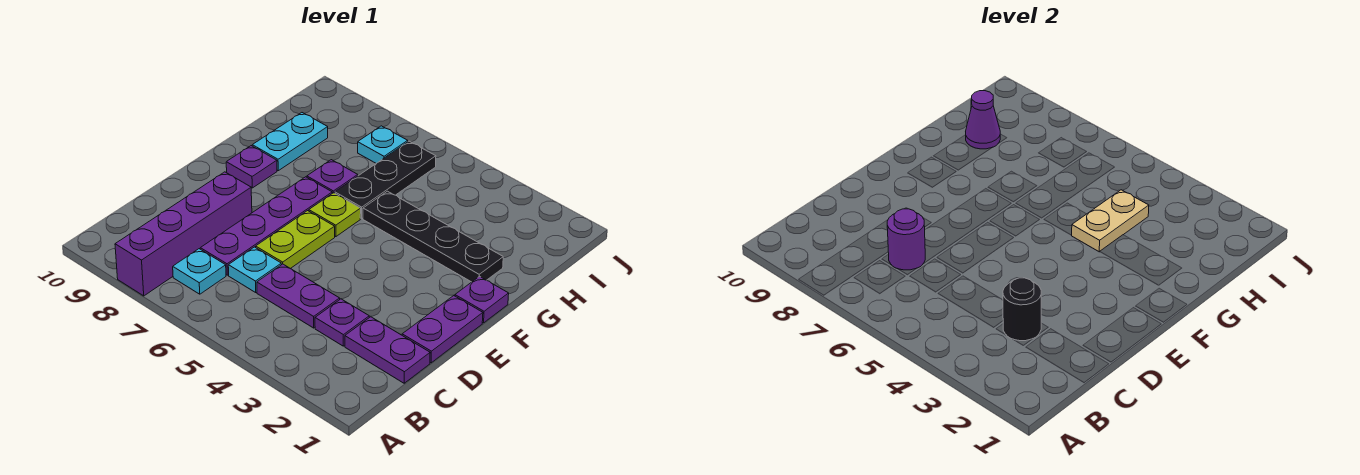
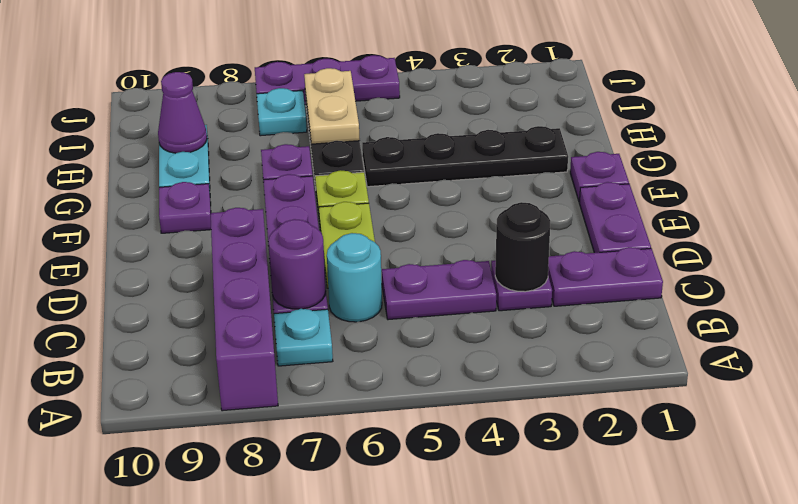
cyan 1x1 plate [228,247,281,292] -> cyan 1x1 round brick [327,233,382,322]
tan 1x2 plate [1072,190,1149,252] -> tan 1x2 plate moved to [304,68,360,144]
none -> purple 1x3 plate [255,55,400,105]

